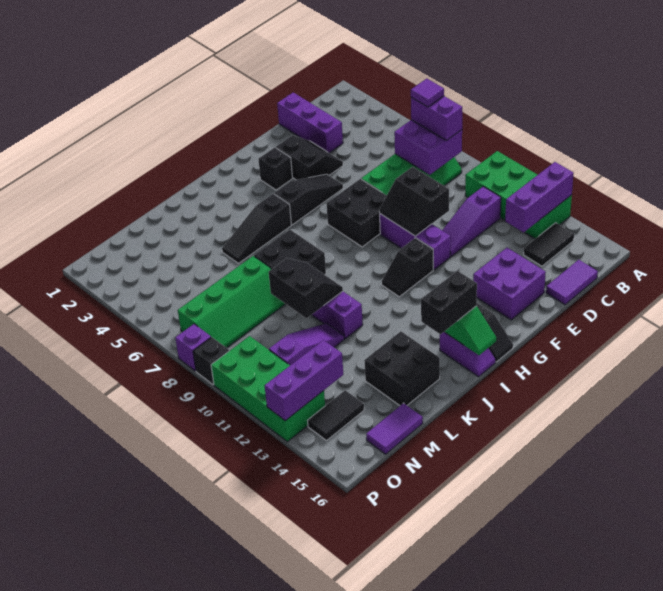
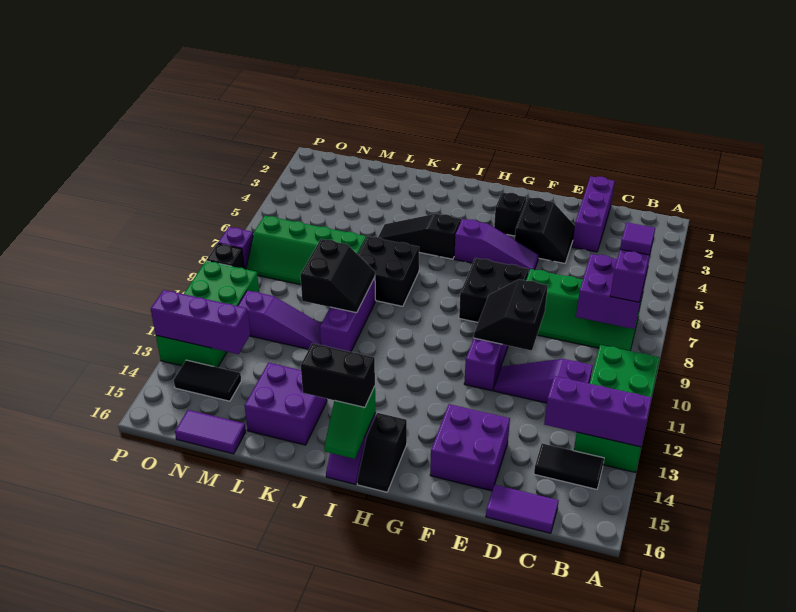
black 1x3 slope [274,174,343,225] -> purple 1x3 slope [454,219,539,273]
black 1x2 slope [382,238,433,297] -> none
black 2x2 brick [364,331,440,405] -> purple 2x2 brick [245,363,327,445]

